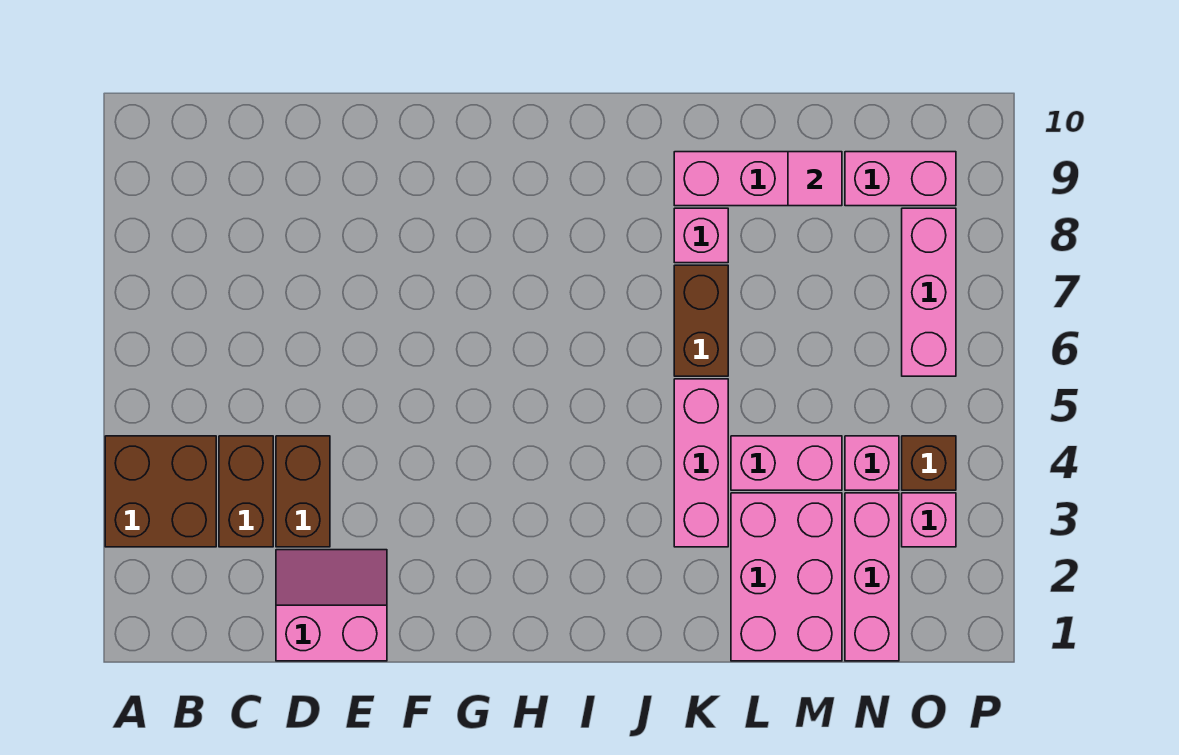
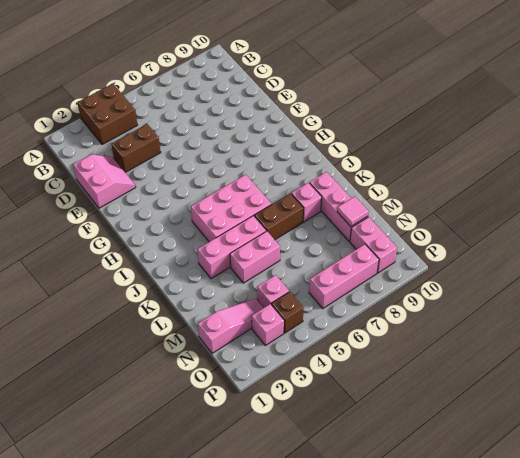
brown 1x2 brick [219,436,273,547] -> none
pink 2x3 brick [731,493,842,661] -> pink 2x3 brick moved to [191,174,272,242]
pink 1x2 brick [731,436,842,490] -> pink 1x2 brick turned to [230,231,280,283]
pink 1x3 brick [845,493,899,661] -> pink 1x3 slope [198,299,264,353]

